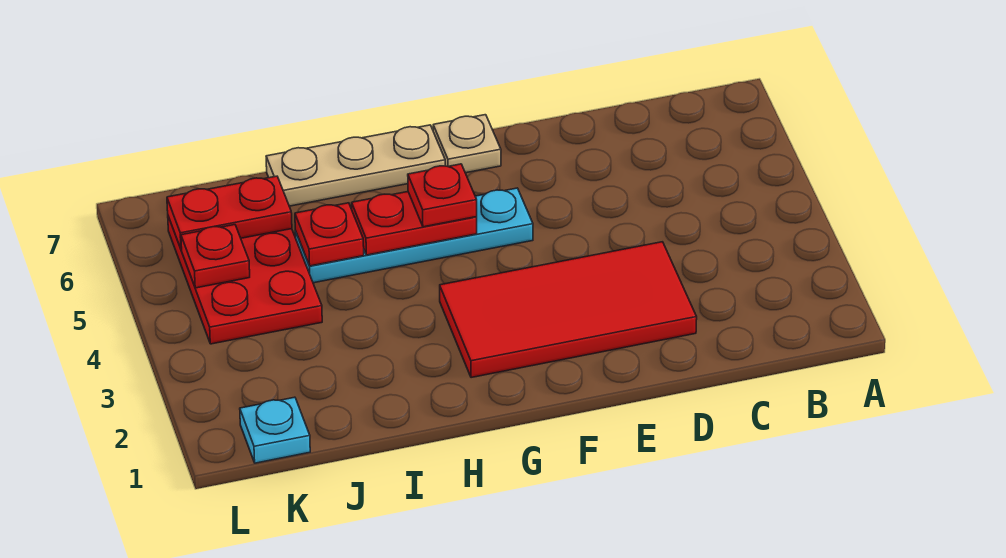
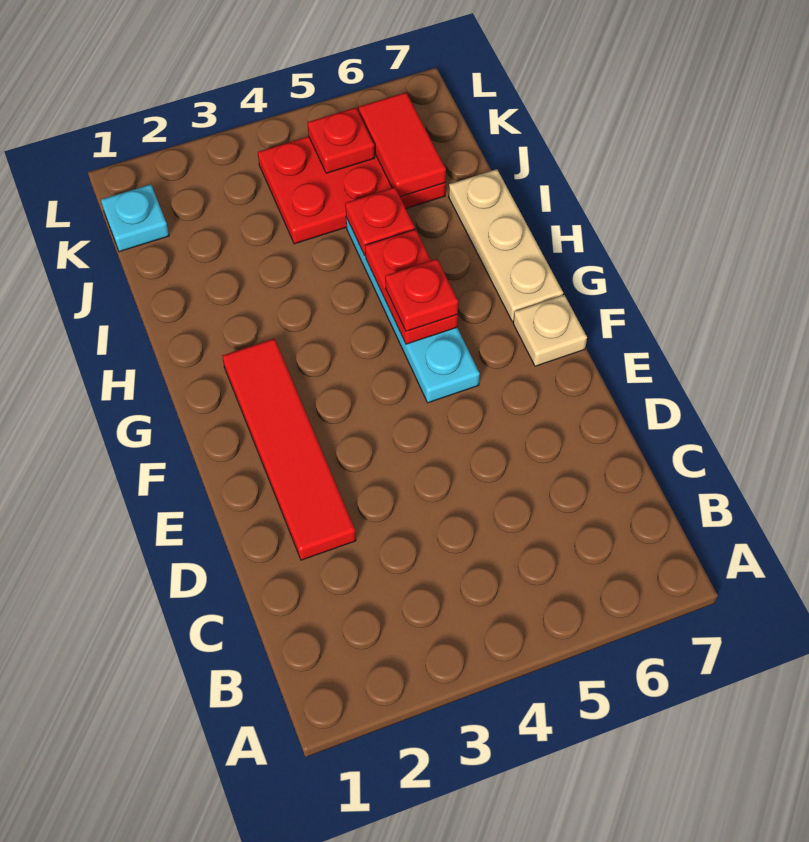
red 2x4 tile [440,242,697,378] -> red 1x4 tile [222,338,356,560]
red 1x2 plate [167,176,292,250] -> red 1x2 tile [358,92,446,197]

